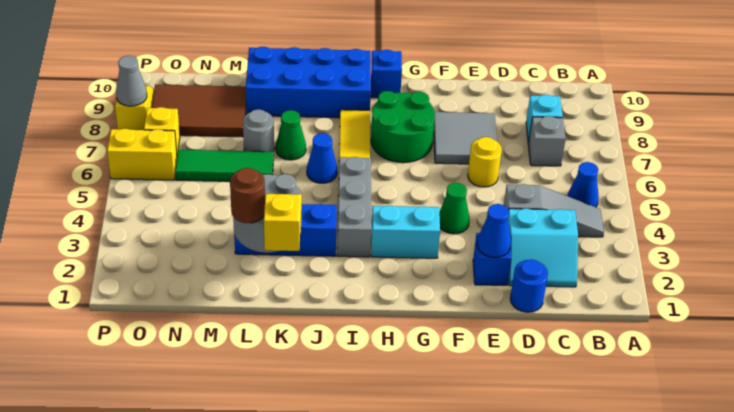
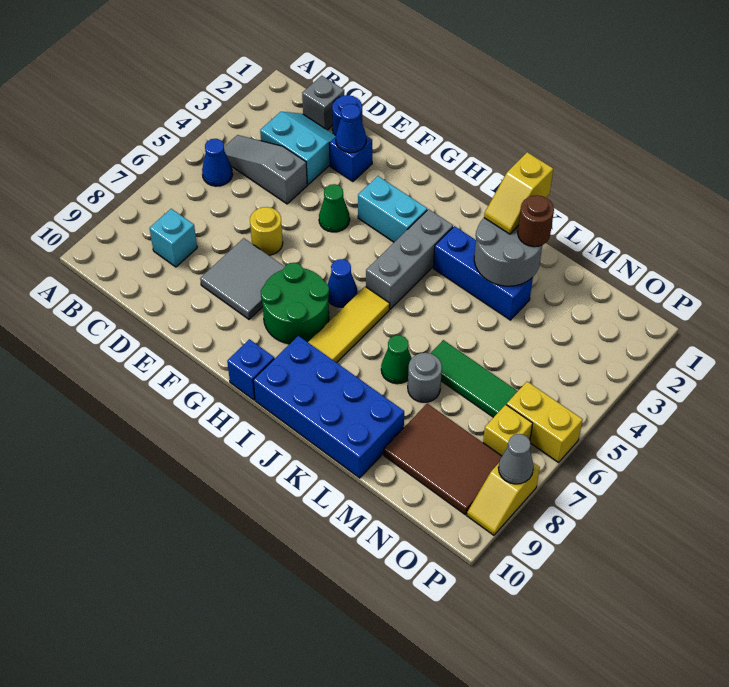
grey 1x1 brick [528,116,566,166] -> grey 1x1 brick moved to [302,76,344,130]
blue 1x1 cone [307,133,337,183] -> blue 1x1 cone moved to [328,259,357,307]

